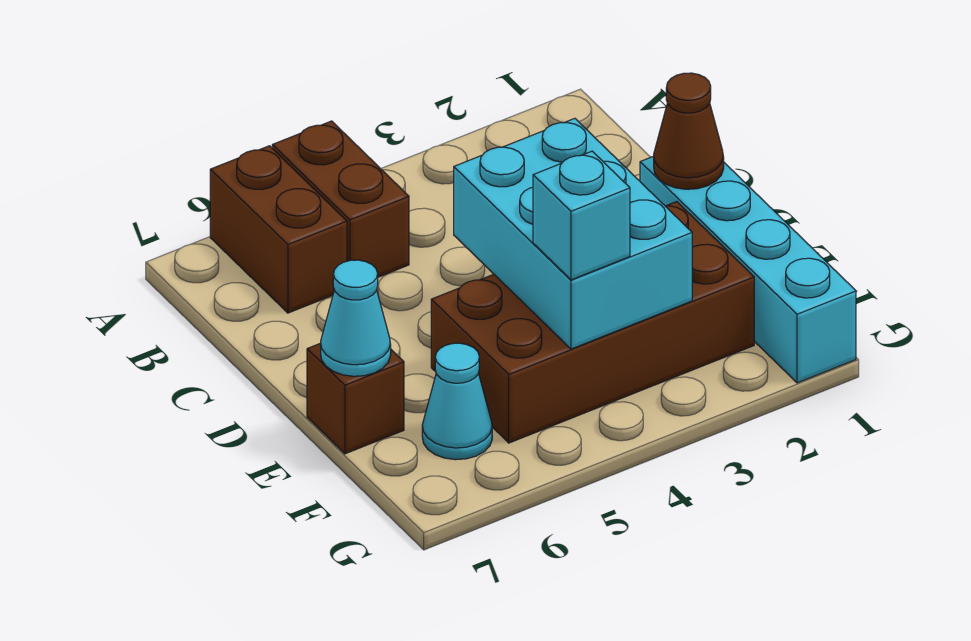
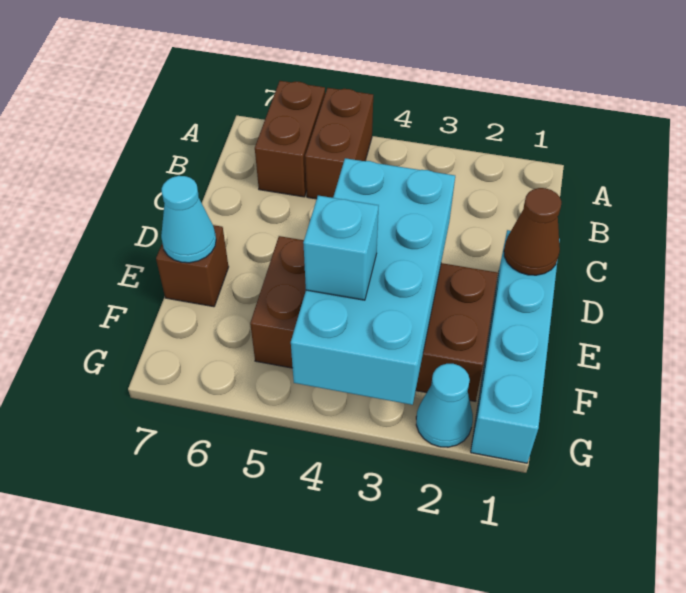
cyan 2x3 brick [454,118,692,349] -> cyan 2x4 brick [291,158,455,405]
cyan 1x1 cone [422,343,492,460] -> cyan 1x1 cone moved to [416,364,473,447]

